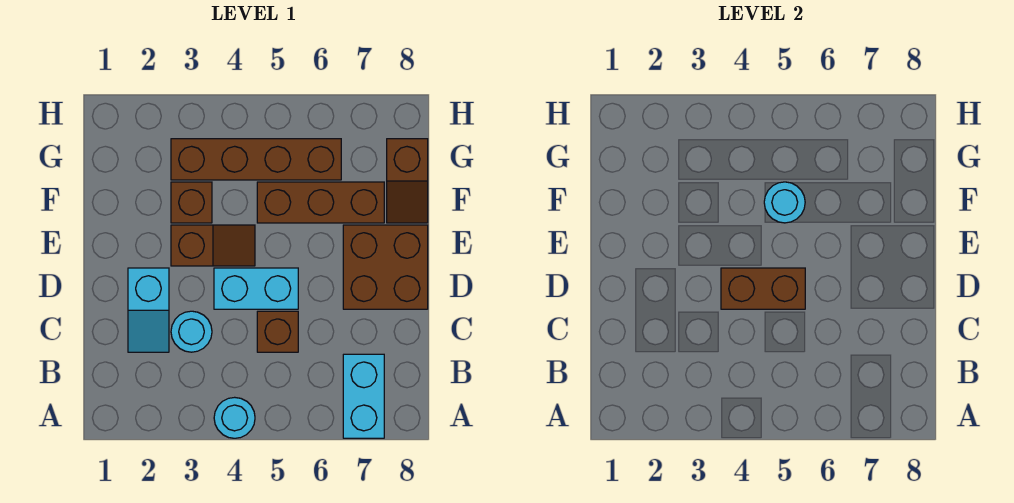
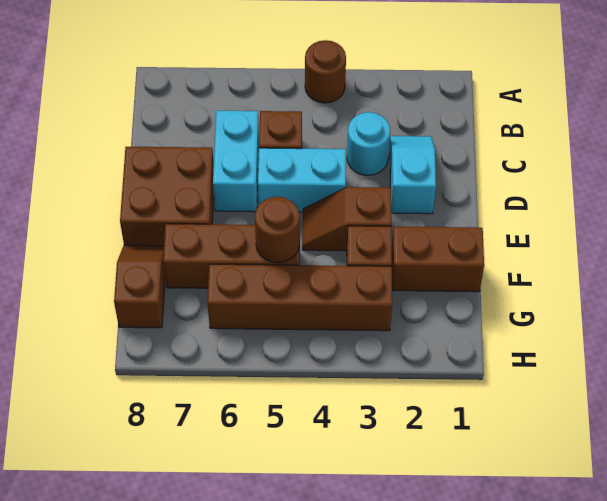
cyan 1x1 round brick [214,397,255,438] -> brown 1x1 round brick [305,40,346,103]
cyan 1x2 brick [343,354,384,438] -> cyan 1x2 brick moved to [213,111,259,212]
brown 1x2 brick [721,268,805,309] -> brown 1x2 brick moved to [392,227,484,292]
cyan 1x1 round brick [764,182,805,223] -> brown 1x1 round brick [255,197,300,263]

